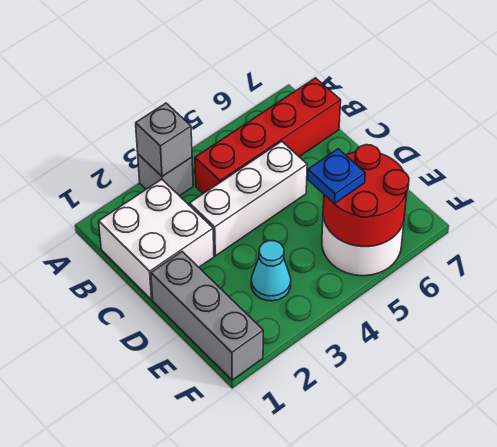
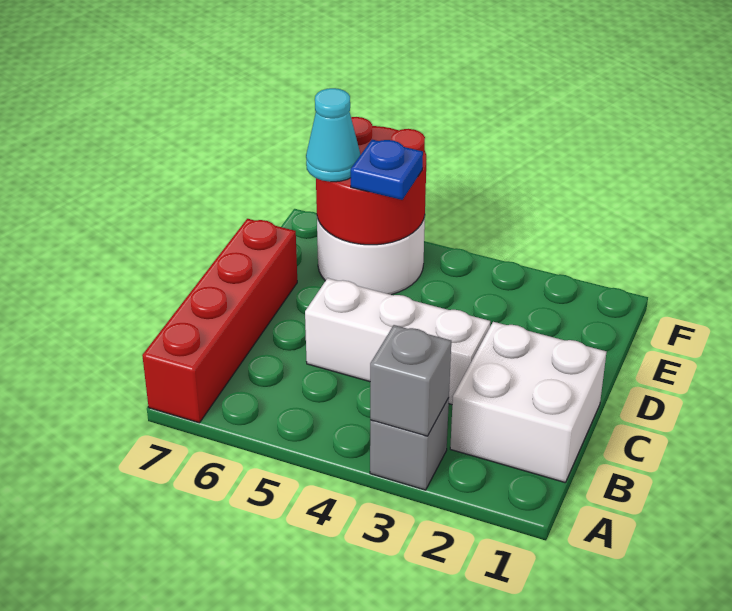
red 1x4 brick [195,78,341,194] -> red 1x4 brick turned to [142,219,297,423]
grey 1x3 brick [151,252,263,380] -> none
cyan 1x1 cone [251,241,291,301] -> cyan 1x1 cone moved to [306,88,360,182]

